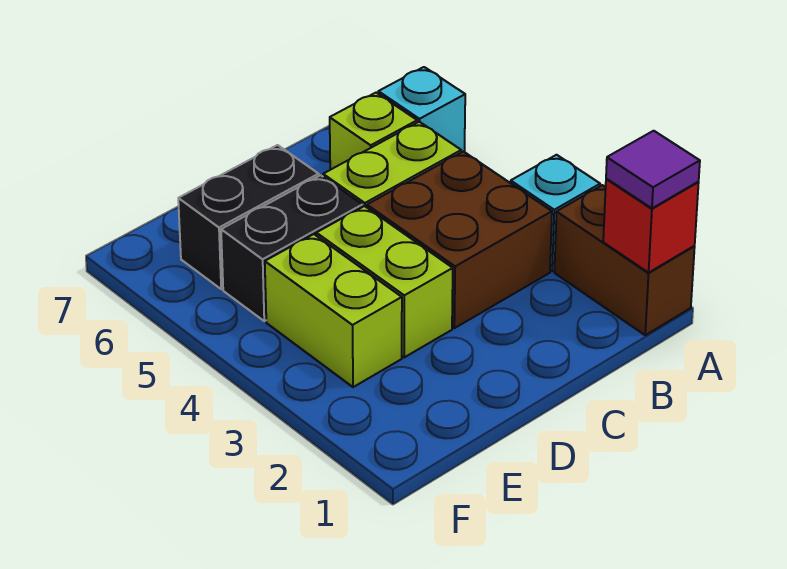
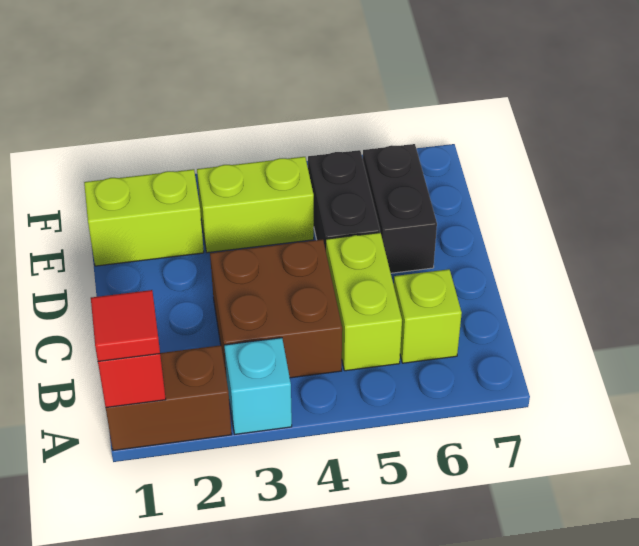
purple 1x1 tile [606,131,700,208] -> red 1x1 tile [91,290,160,361]
cyan 1x1 brick [378,67,465,152] -> none
lime 1x2 brick [316,206,453,357] -> lime 1x2 brick moved to [84,169,204,266]

